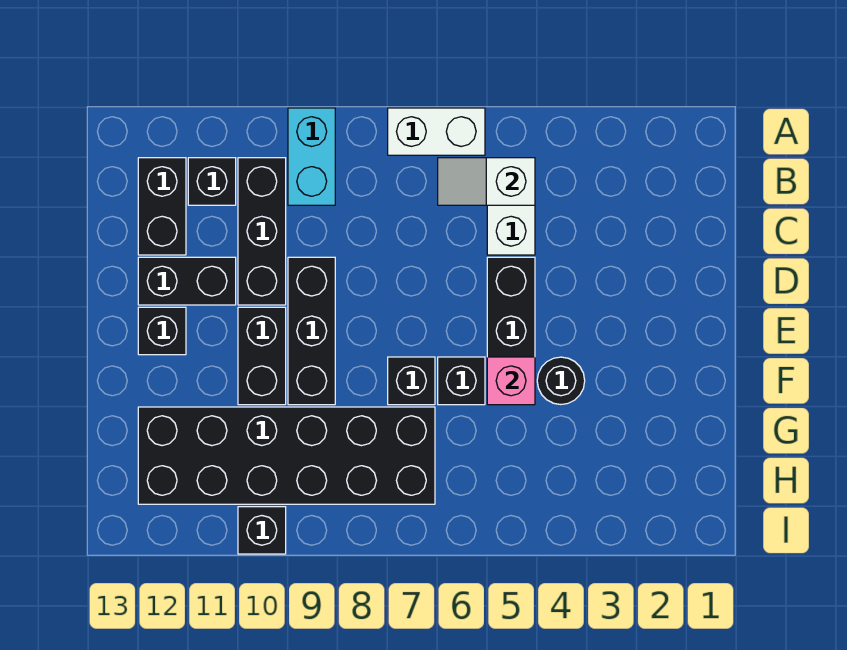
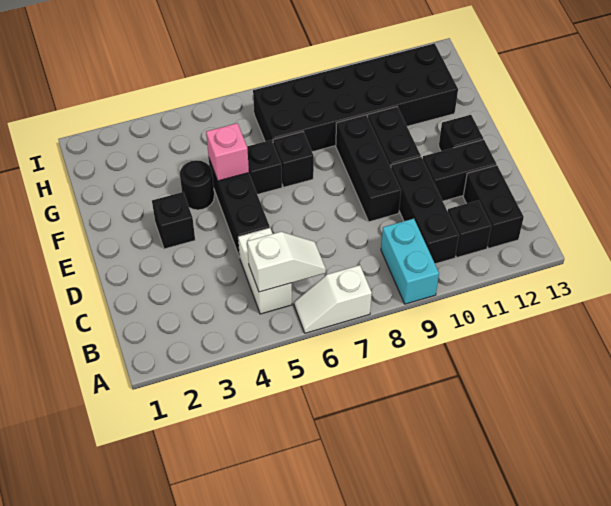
white 1x2 brick [388,108,485,155] -> white 1x2 slope [294,265,372,333]
black 1x1 brick [238,507,286,554] -> black 1x1 brick moved to [152,192,195,249]

